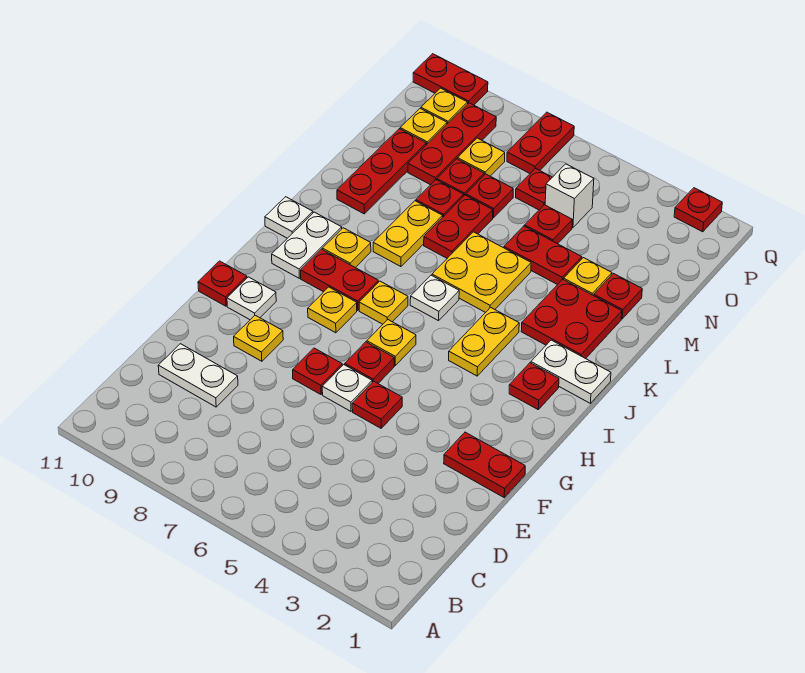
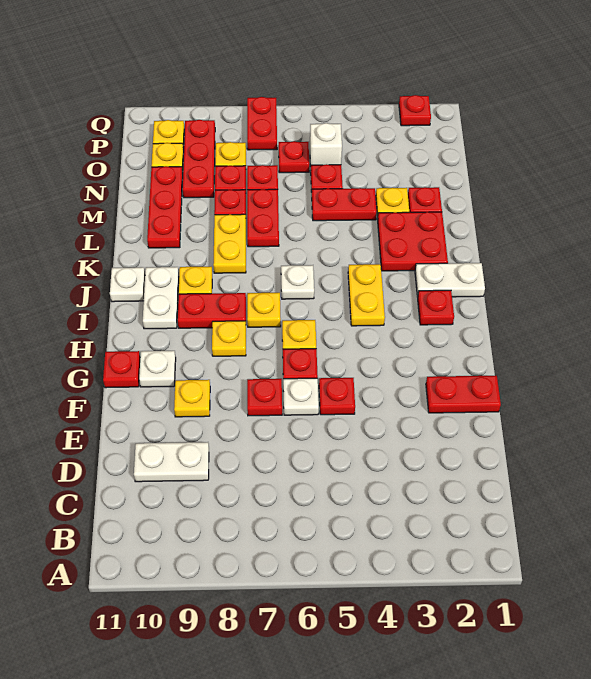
yellow 2x2 plate [432,232,531,313] -> none
red 1x2 plate [413,54,488,105] -> none

